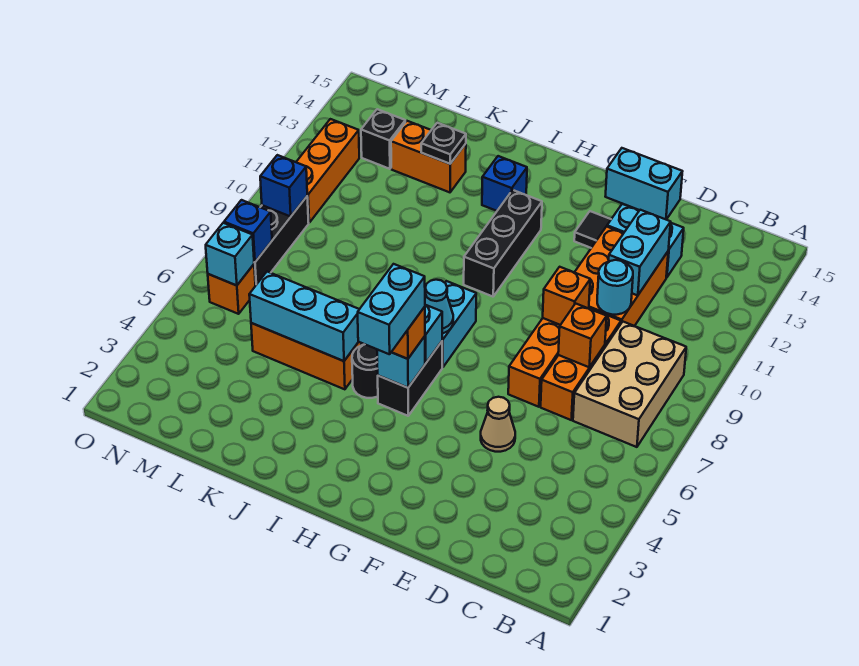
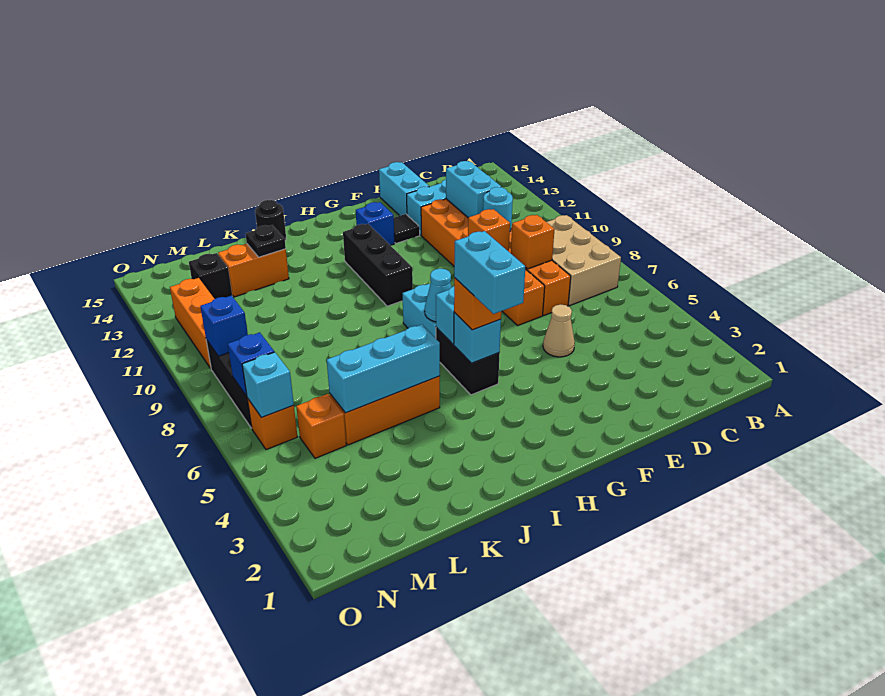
cyan 1x2 brick [605,148,682,220] -> cyan 1x2 brick turned to [379,162,429,216]
black 1x1 round brick [352,345,378,398] -> black 1x1 round brick moved to [255,200,286,240]
blue 1x1 brick [482,156,527,211] -> blue 1x1 brick moved to [356,202,395,245]
none -> orange 1x1 brick [296,394,346,458]

